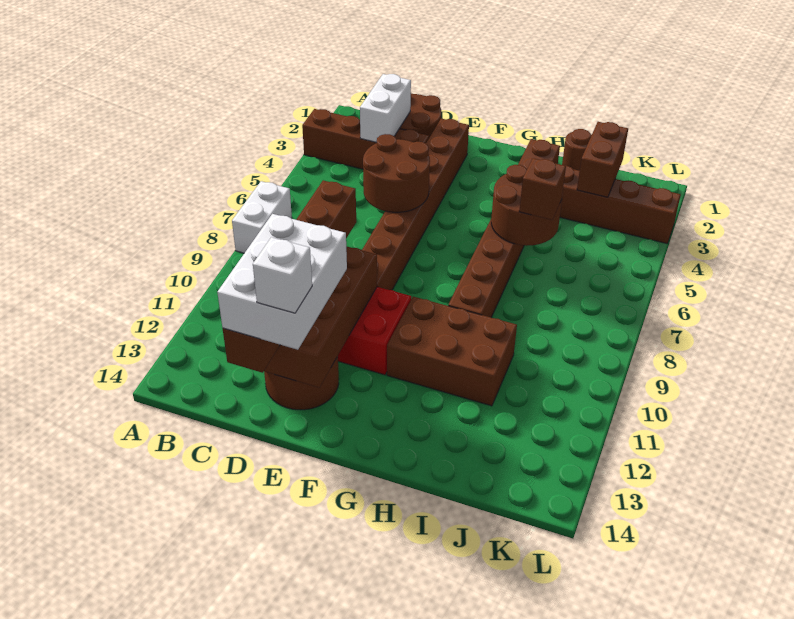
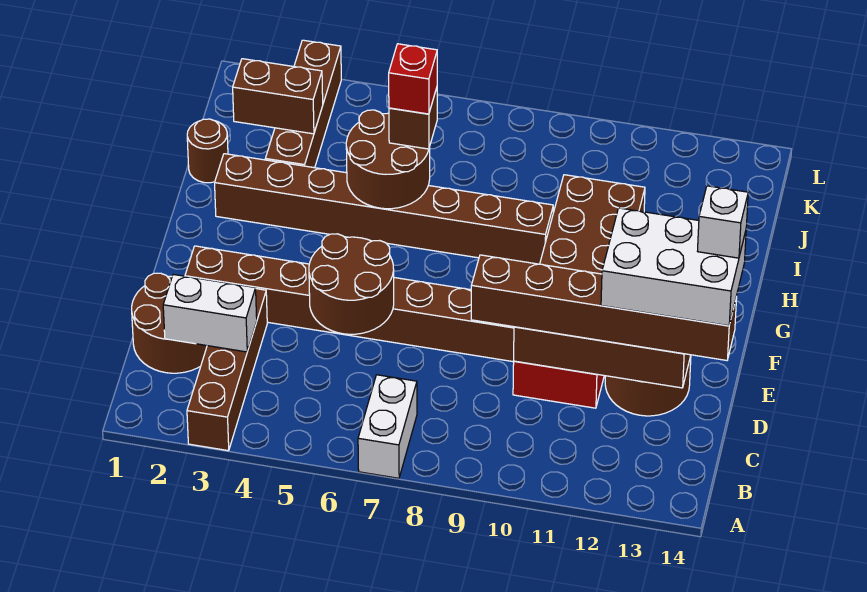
white 1x2 brick [232,181,292,253] -> white 1x2 brick turned to [358,375,417,478]
none -> red 1x1 brick [389,44,437,114]

